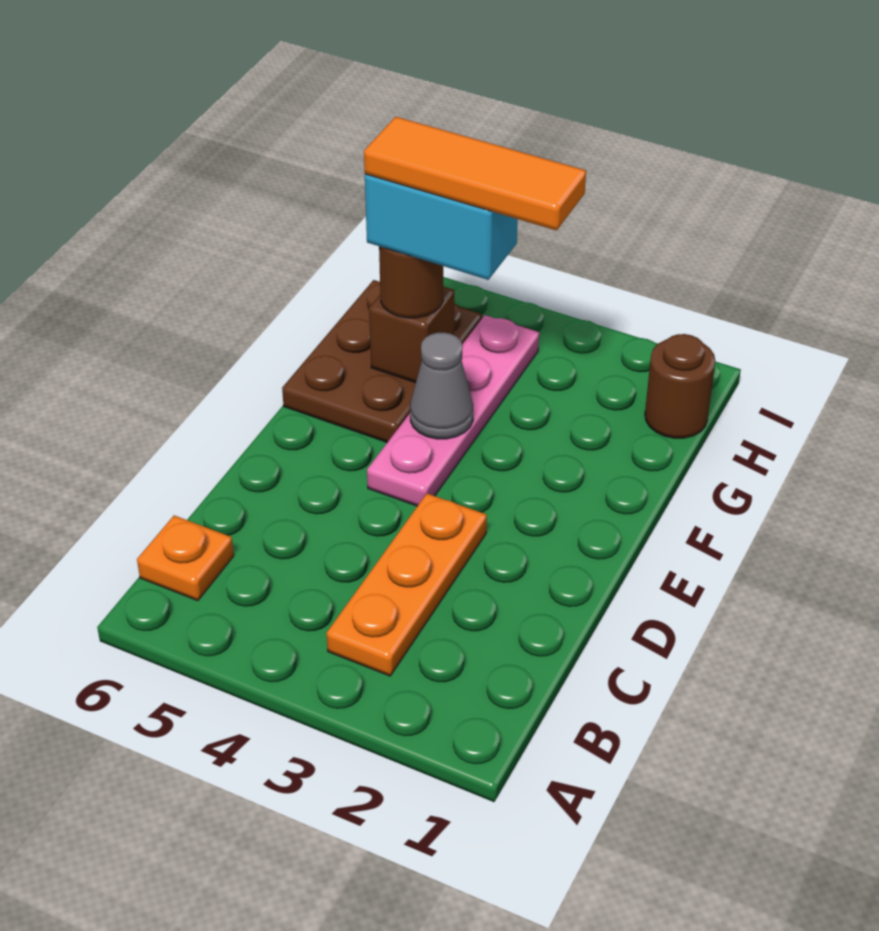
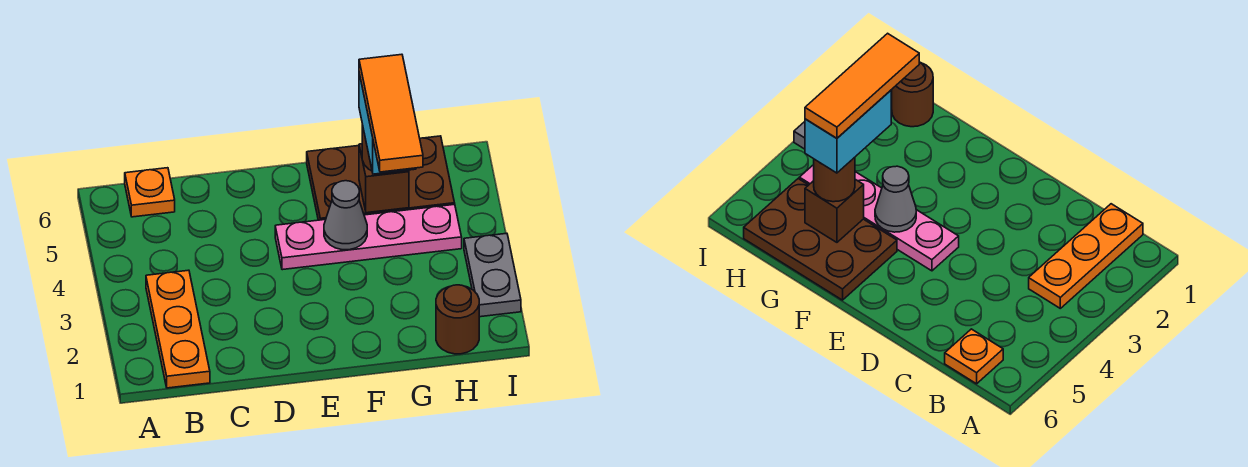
orange 1x3 plate [327,493,487,676] -> orange 1x3 plate turned to [146,270,210,388]
none -> grey 1x2 plate [464,233,521,317]

